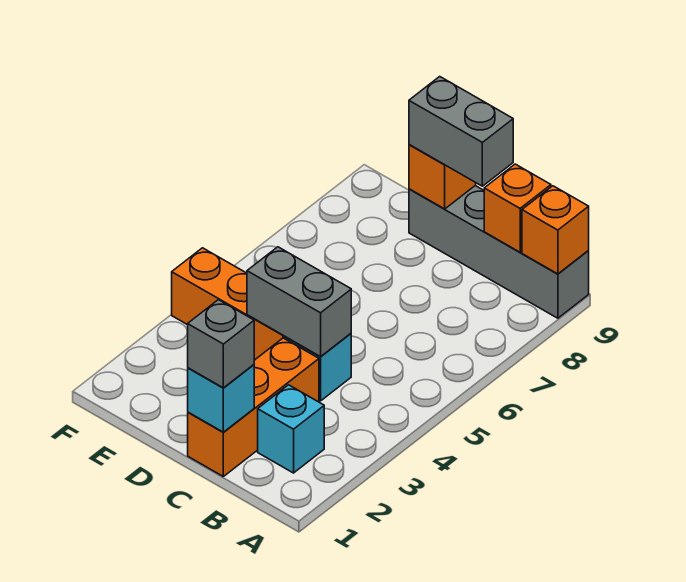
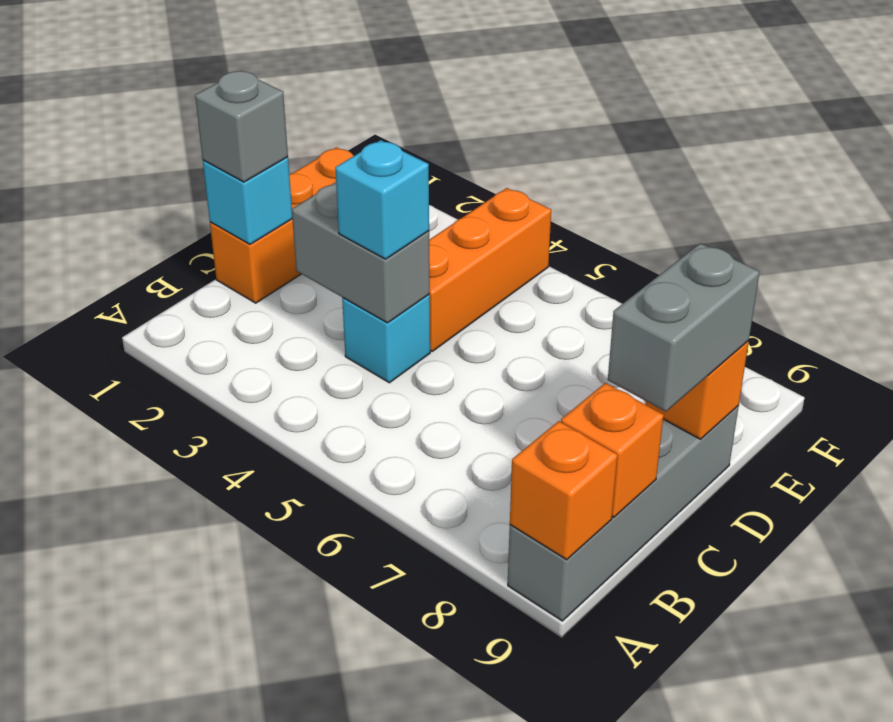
cyan 1x1 brick [258,385,324,473] -> cyan 1x1 brick moved to [335,140,429,259]
orange 1x3 brick [188,338,319,476] -> orange 1x3 brick turned to [210,147,353,303]
grey 1x2 brick [247,247,351,357] -> grey 1x2 brick turned to [292,182,430,323]

